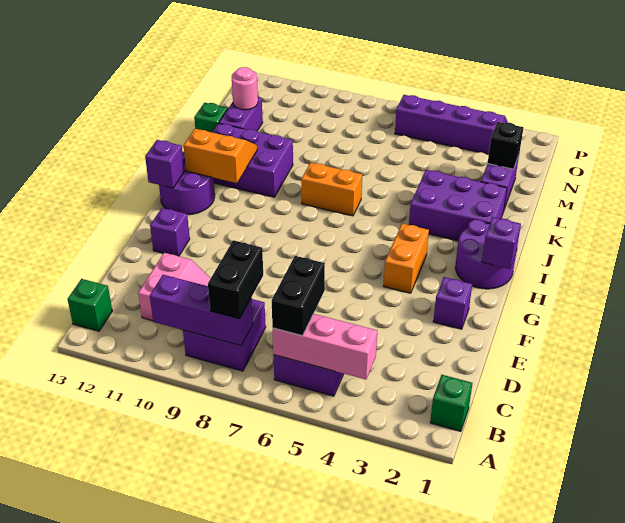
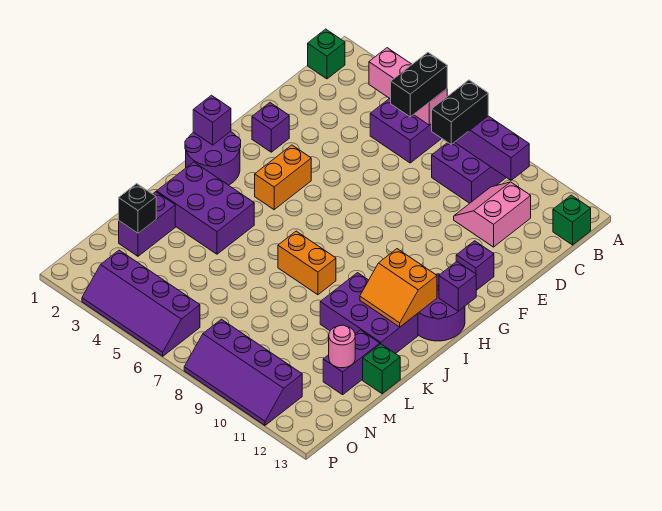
none -> purple 2x4 slope [184,319,302,425]

